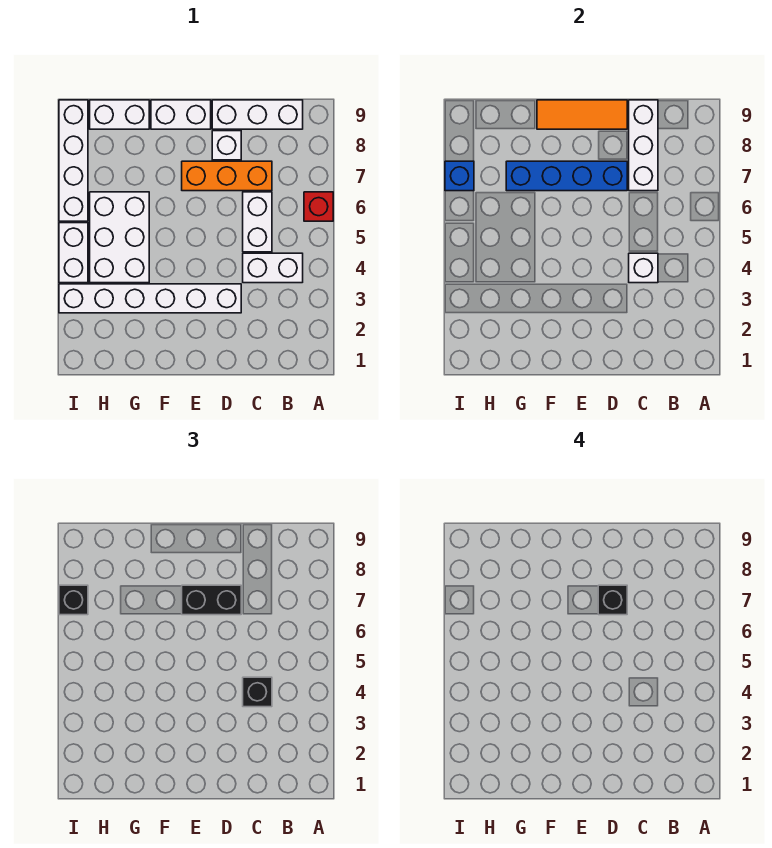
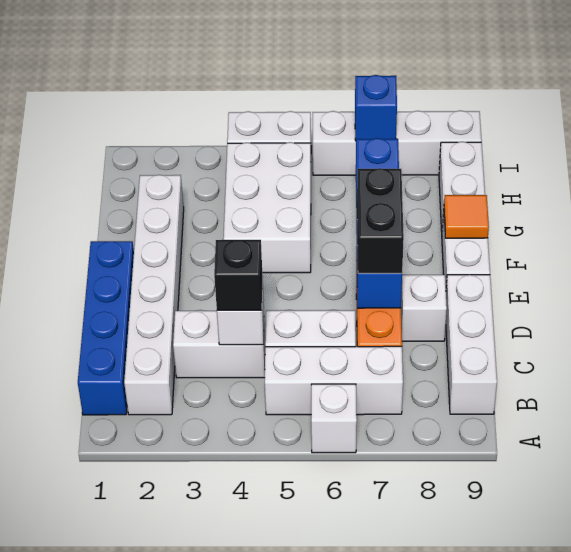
red 1x1 brick [304,192,333,221] -> white 1x1 brick [311,384,357,453]
none -> blue 1x4 brick [78,241,134,415]
white 1x2 brick [243,253,303,283] -> white 1x2 brick turned to [173,311,265,378]
white 1x3 brick [629,100,658,191] -> white 1x3 brick moved to [265,346,403,415]
white 1x6 brick [59,284,241,313] -> white 1x6 brick moved to [124,175,184,415]
black 1x1 brick [598,585,627,615] -> none
orange 1x3 tile [537,100,627,129] -> orange 1x1 tile [444,195,489,238]
white 2x3 brick [90,192,149,283] -> white 2x3 brick turned to [223,142,311,273]
black 1x1 brick [59,585,88,615] -> none

